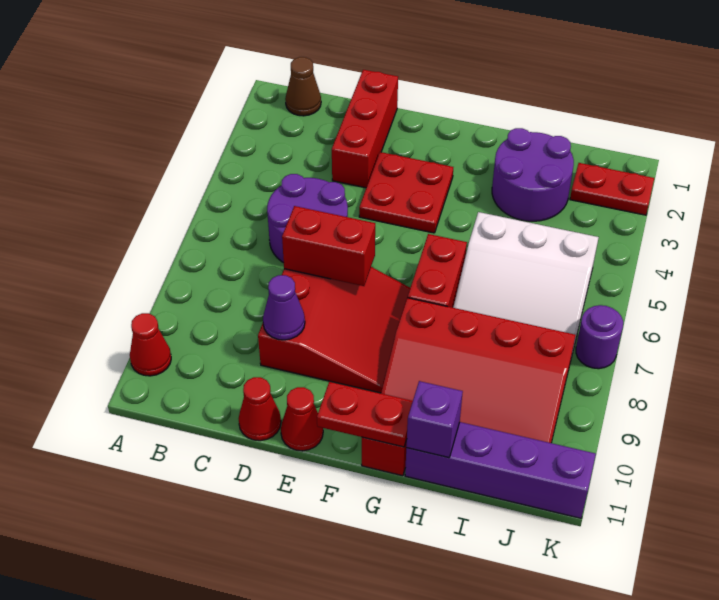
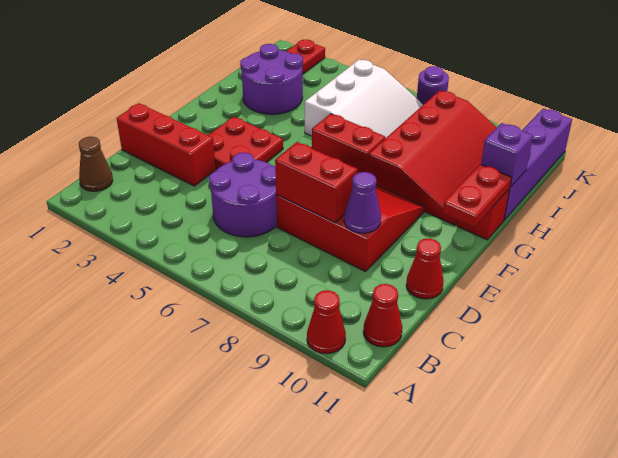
red 1x2 brick [282,206,375,286] -> red 1x2 brick turned to [275,142,358,223]
red 1x1 cone [281,387,323,451] -> red 1x1 cone moved to [363,284,402,347]

